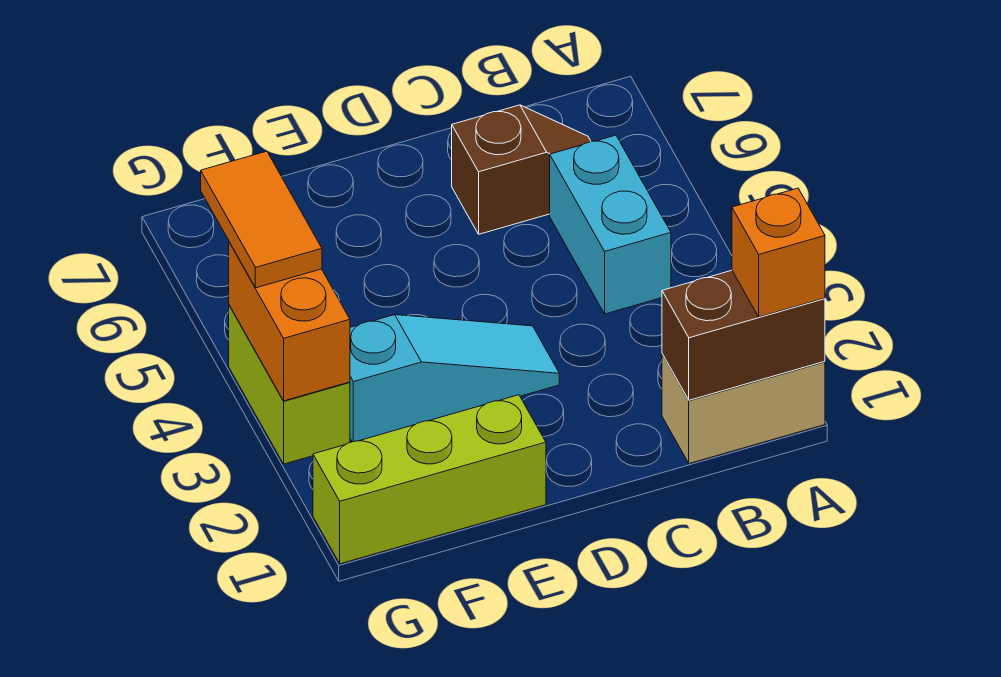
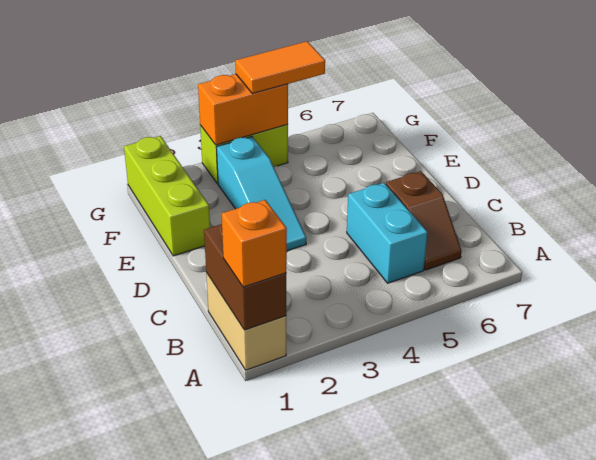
cyan 1x2 brick [550,135,671,314] -> cyan 1x2 brick turned to [347,183,427,283]

